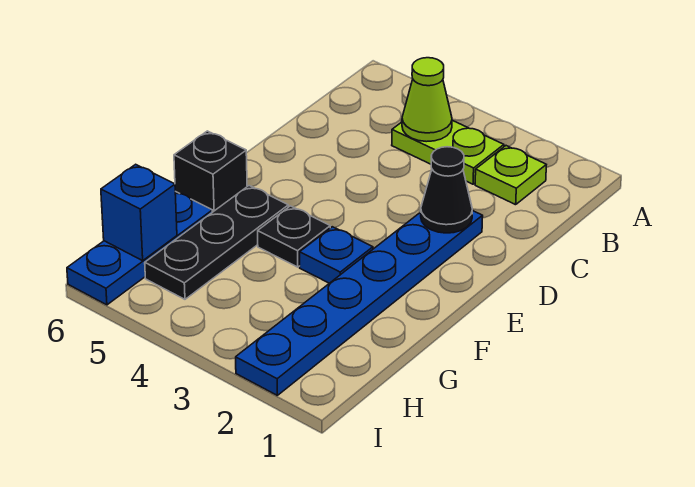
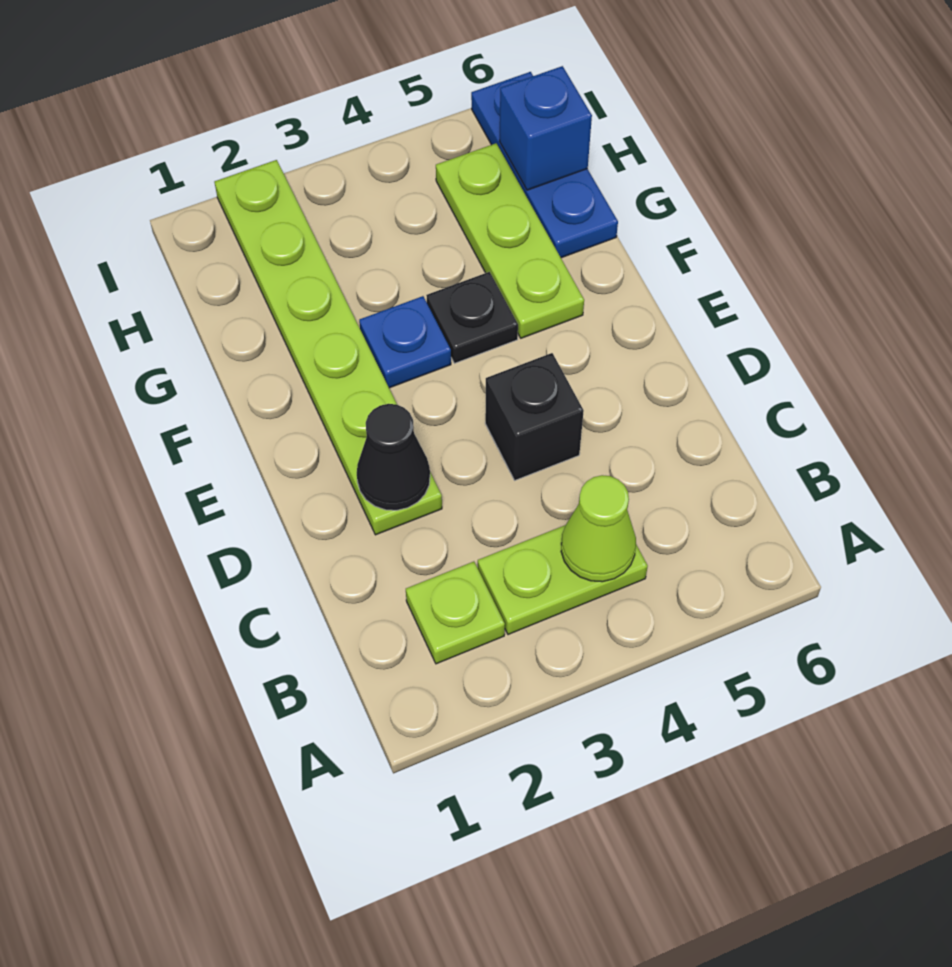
blue 1x6 plate [236,210,483,395] -> lime 1x6 plate [215,160,442,535]
black 1x3 plate [145,186,288,299] -> lime 1x3 plate [436,143,584,338]
black 1x1 brick [174,131,247,212] -> black 1x1 brick moved to [485,353,584,480]

